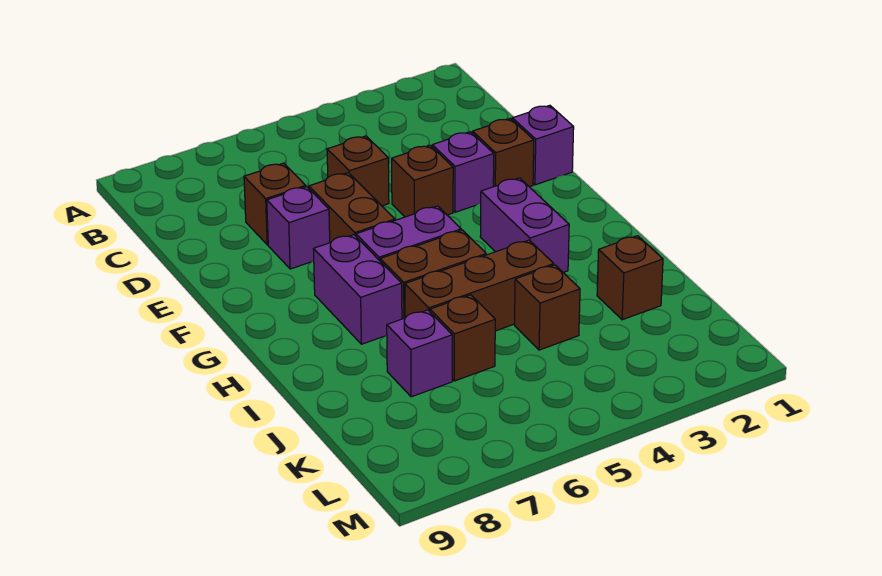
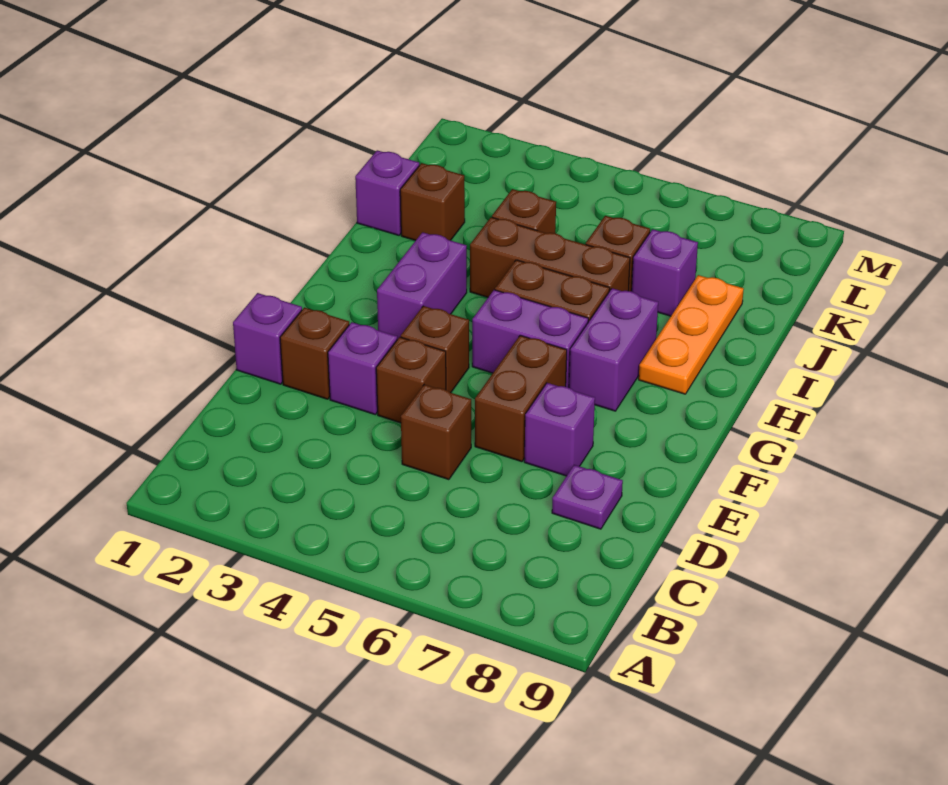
brown 1x1 brick [244,163,306,245] -> brown 1x1 brick moved to [401,306,469,393]
none -> purple 1x1 plate [552,465,623,529]
none -> orange 1x3 plate [639,275,744,394]
none -> purple 1x1 brick [355,150,419,235]

